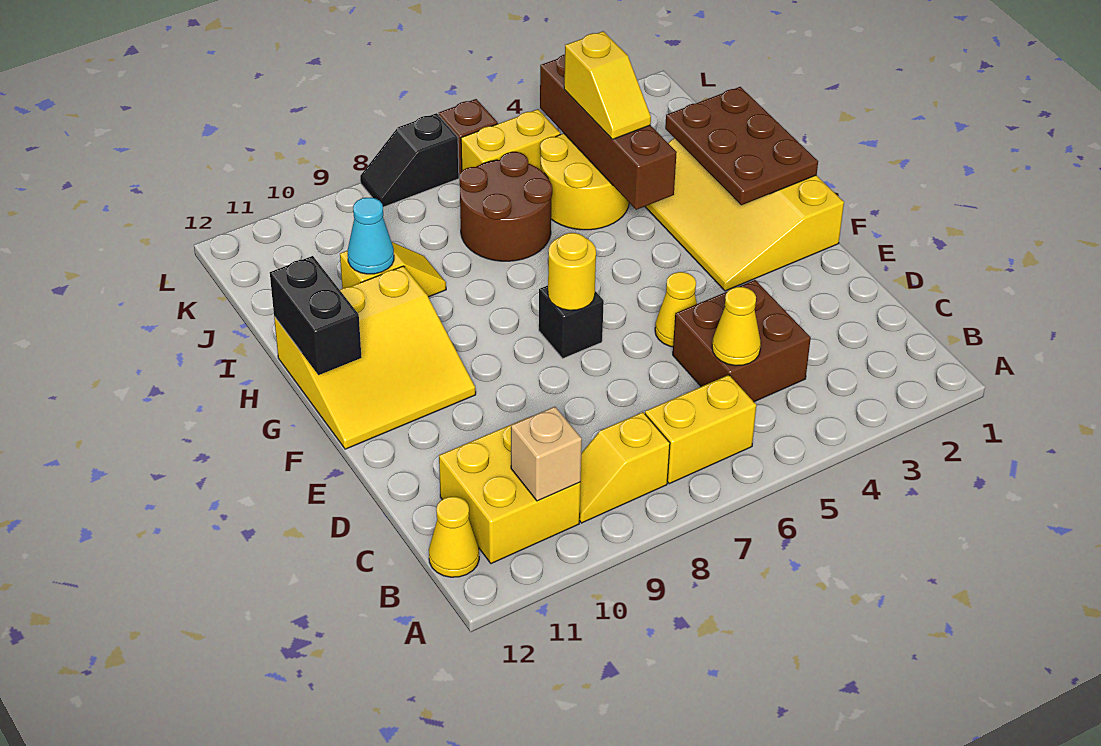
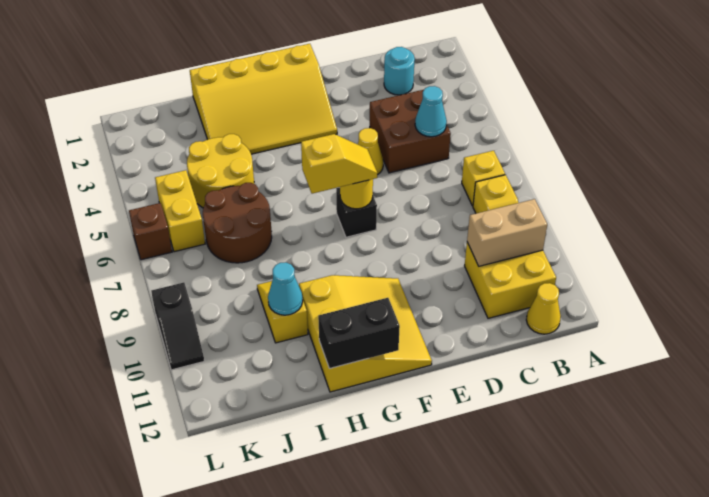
yellow 1x2 brick [645,375,756,484] -> yellow 1x1 brick [462,151,505,206]
tan 1x1 brick [511,407,582,501] -> tan 1x2 brick [467,199,547,266]
none -> cyan 1x1 round brick [384,47,415,95]
yellow 1x1 cone [712,287,761,366] -> cyan 1x1 cone [415,86,447,137]
brown 2x3 plate [665,87,818,205] -> none
brown 1x4 brick [540,54,677,210] -> none
yellow 1x2 slope [564,31,651,139] -> yellow 1x2 slope moved to [301,134,377,194]
black 1x2 slope [360,113,459,207] -> black 1x2 slope moved to [151,282,204,370]

